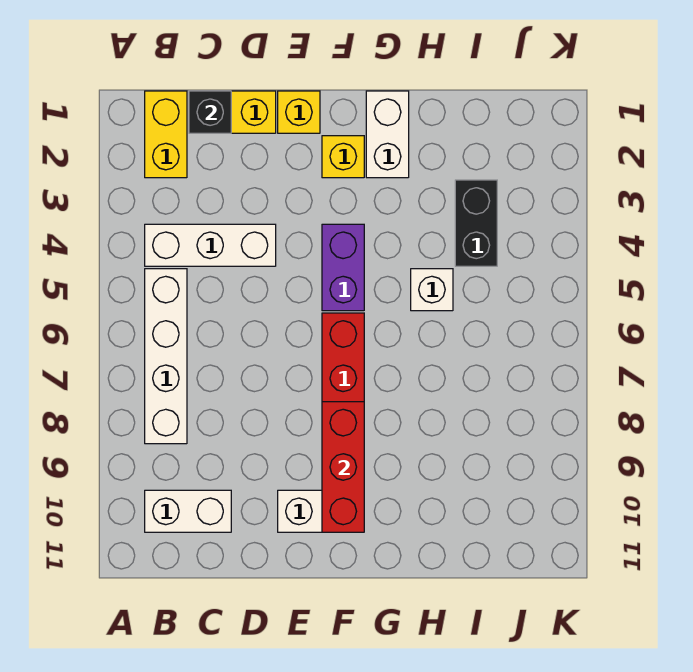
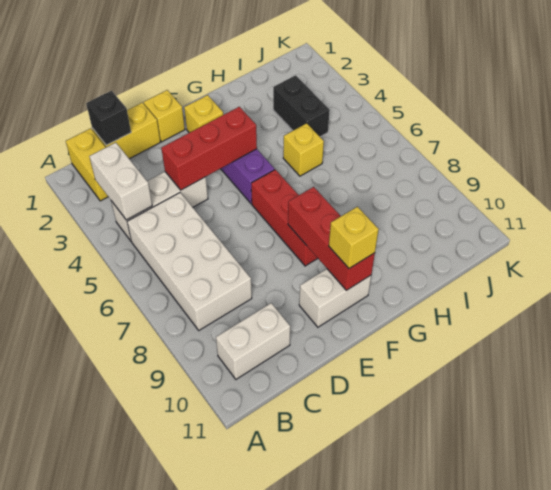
white 1x4 brick [145,269,187,444] -> white 2x4 brick [127,193,252,330]
none -> red 1x3 brick [161,107,257,190]
none -> yellow 1x1 brick [329,207,379,268]
white 1x2 brick [366,91,409,178] -> white 1x2 brick moved to [89,143,152,220]
white 1x1 brick [411,269,453,311] -> yellow 1x1 brick [283,123,324,176]

